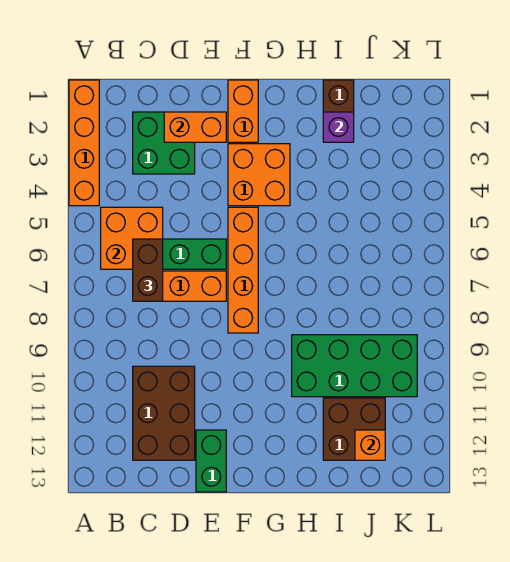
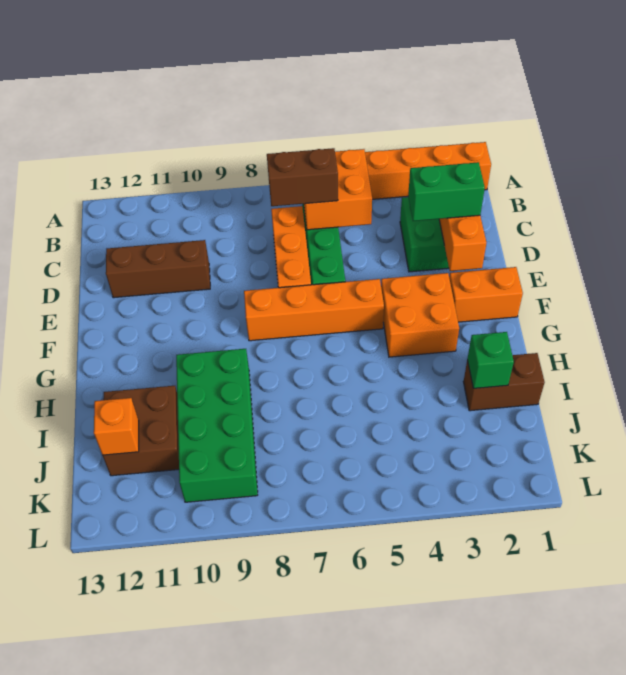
brown 2x3 brick [133,366,195,460] -> brown 1x3 brick [106,240,210,298]
green 1x2 brick [196,430,226,492] -> green 1x2 brick moved to [408,162,485,221]
purple 1x1 brick [323,112,354,142] -> green 1x1 brick [467,332,514,388]

